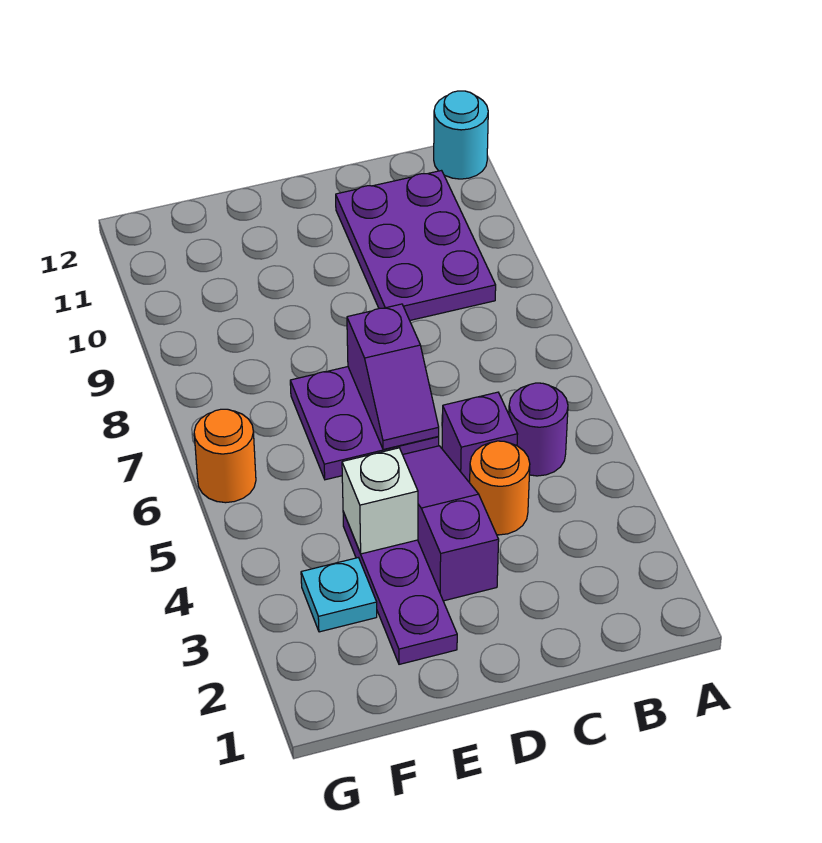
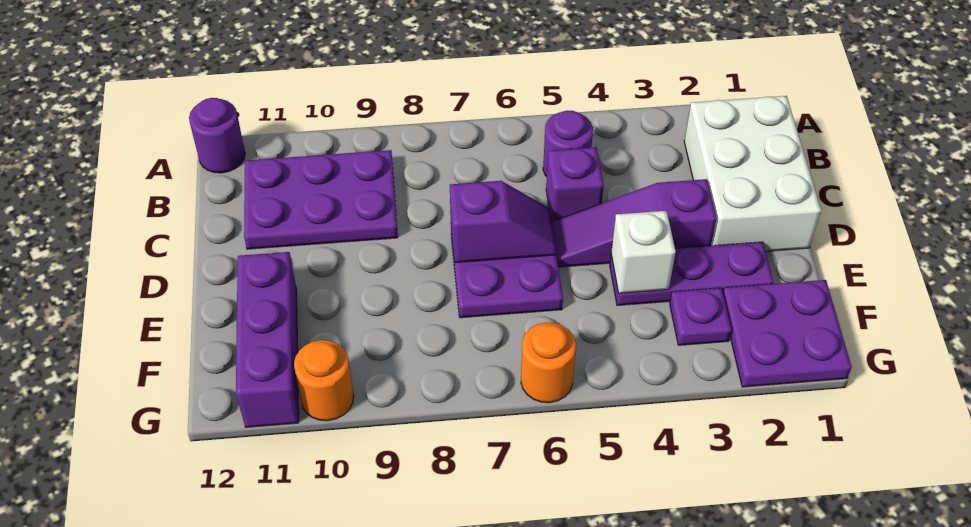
cyan 1x1 round brick [434,91,488,179] -> purple 1x1 round brick [189,98,245,173]
none -> white 2x3 brick [684,96,821,251]
orange 1x1 round brick [470,441,530,535] -> orange 1x1 round brick moved to [294,340,354,421]
none -> purple 1x3 brick [236,252,299,427]
none -> purple 2x2 plate [723,280,852,387]
cyan 1x1 plate [301,558,377,632] -> purple 1x1 plate [670,288,732,345]

